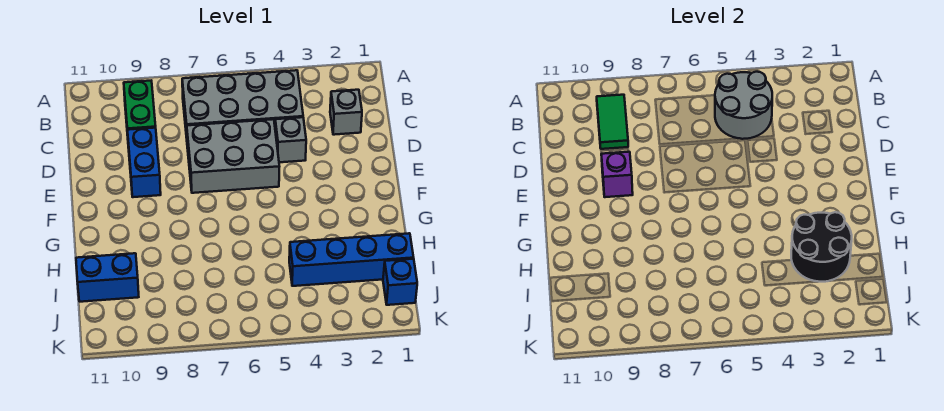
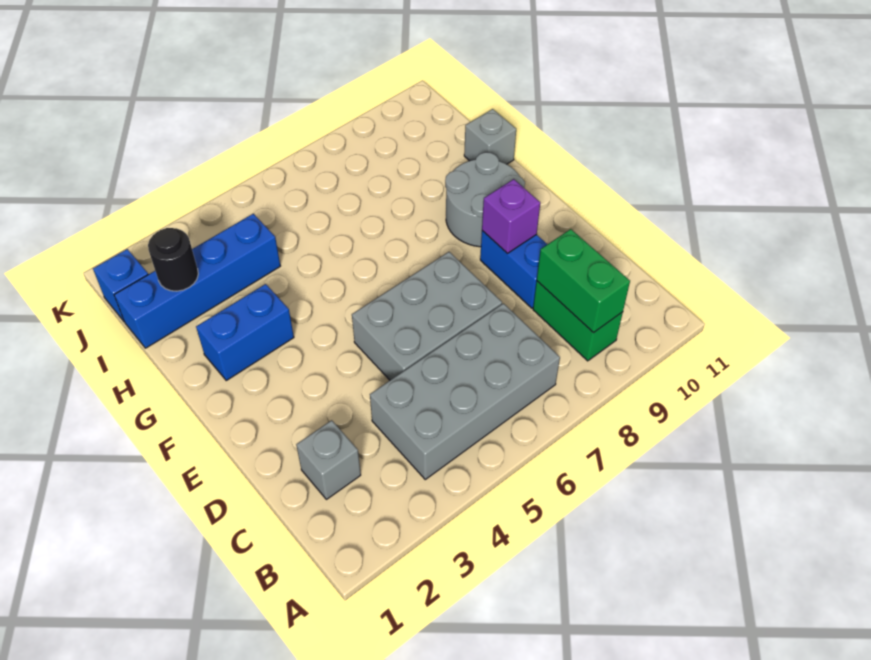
grey 2x2 round brick [715,72,772,139] -> grey 2x2 round brick moved to [445,152,525,247]
green 1x2 tile [597,95,628,149] -> green 1x2 brick [537,229,630,333]
grey 1x1 brick [275,117,306,162] -> grey 1x1 brick moved to [464,109,516,164]
black 2x2 round brick [791,212,852,282] -> black 1x1 round brick [148,228,198,291]
blue 1x2 brick [76,253,139,302] -> blue 1x2 brick moved to [196,284,294,380]

